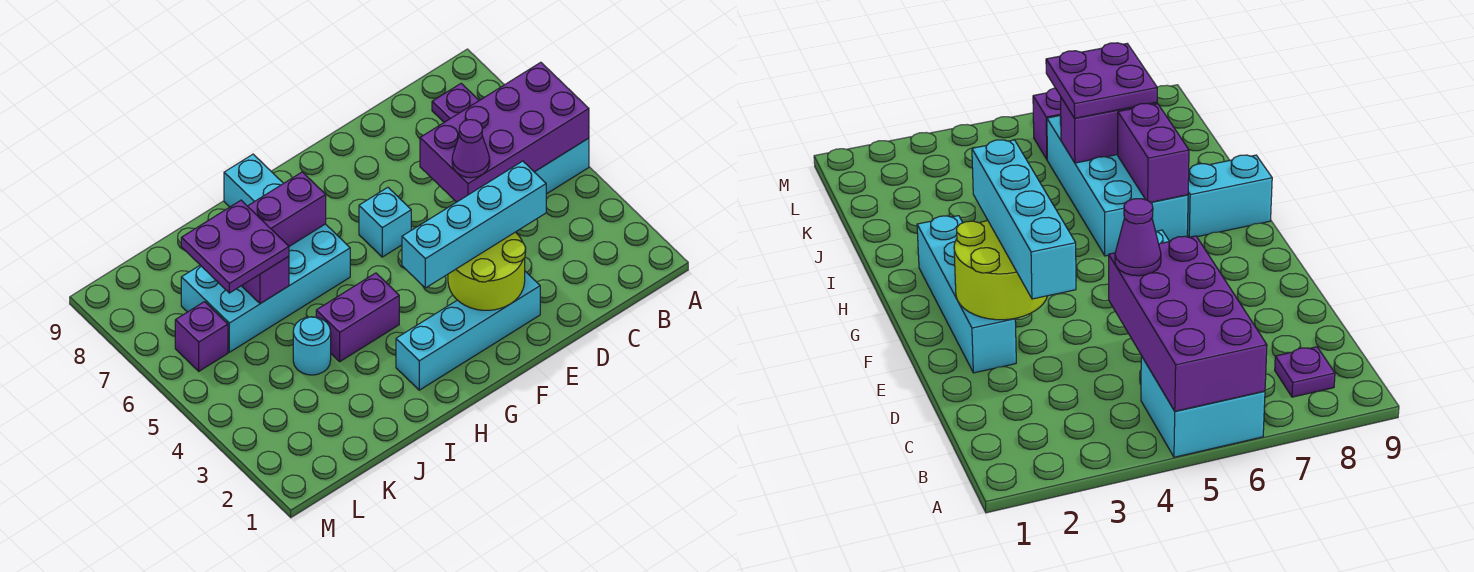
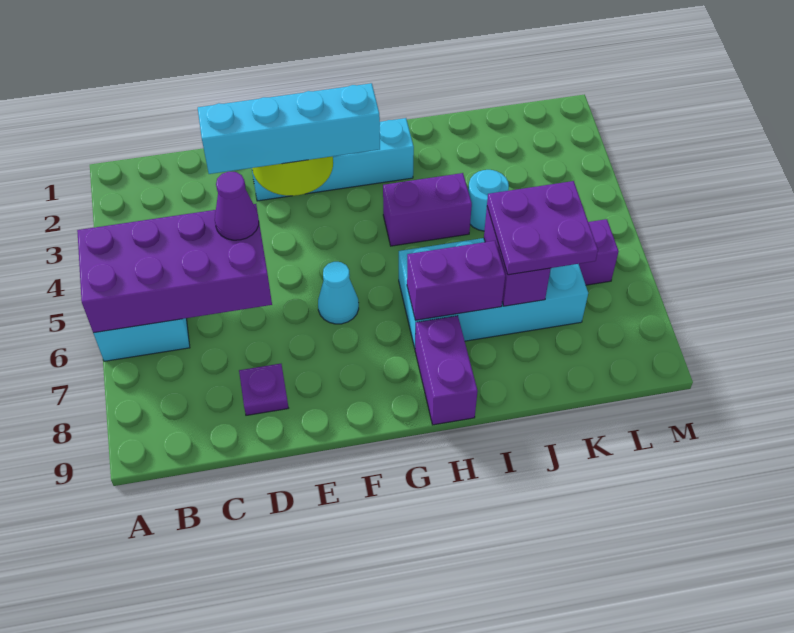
purple 1x1 plate [432,83,479,122] -> purple 1x1 plate moved to [239,364,288,415]
cyan 1x1 brick [359,187,411,257] -> cyan 1x1 cone [318,262,359,324]
cyan 1x2 brick [224,154,283,207] -> purple 1x2 brick [415,316,478,425]

